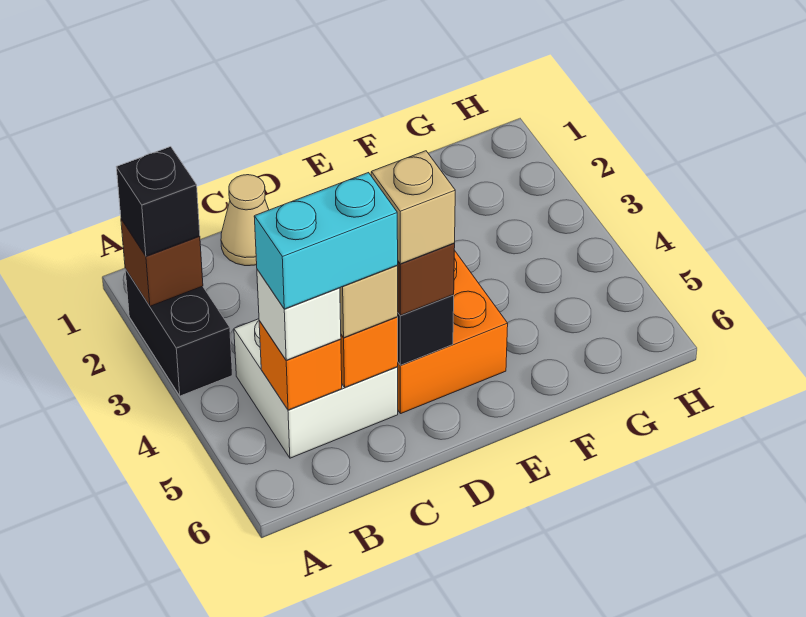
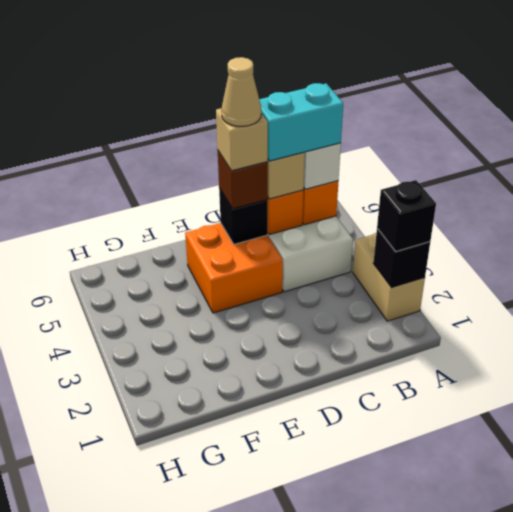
black 1x2 brick [125,269,232,396] -> tan 1x2 brick [353,233,425,321]
brown 1x1 brick [121,219,203,306] -> black 1x1 brick [373,228,430,288]
tan 1x1 cone [221,175,269,266] -> tan 1x1 cone moved to [221,57,261,126]

